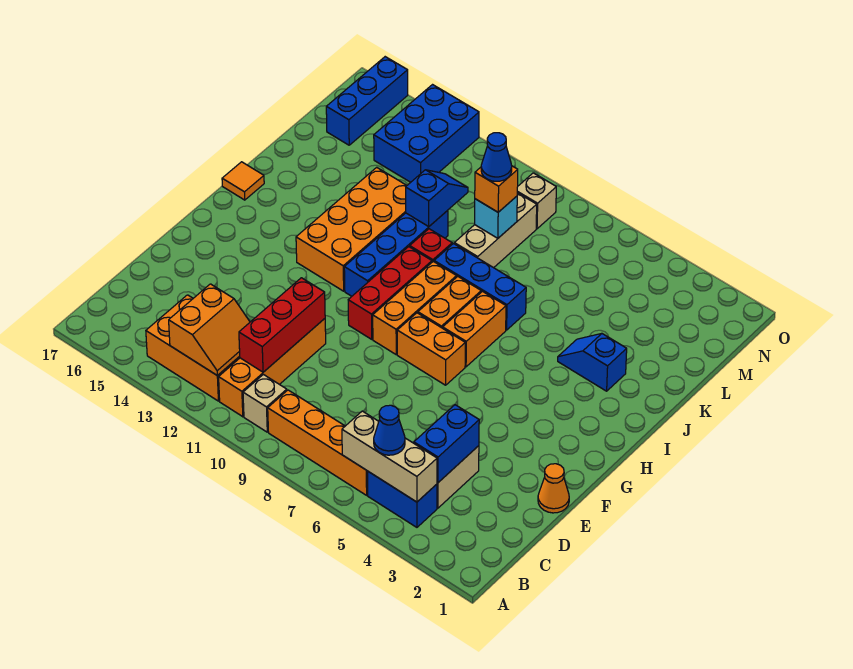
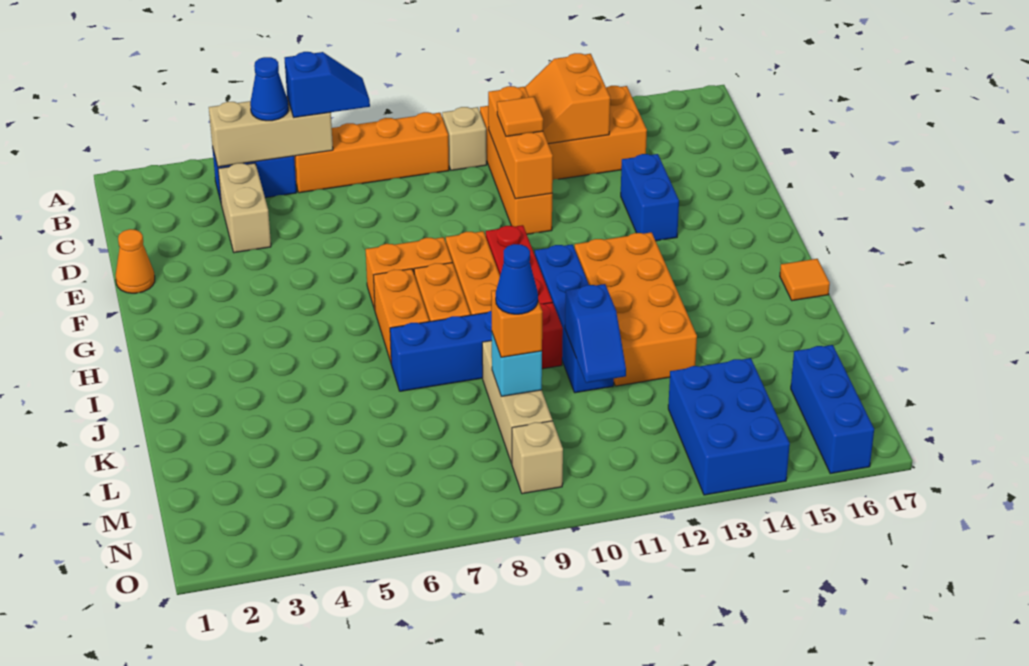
blue 1x2 brick [414,405,479,483] -> blue 1x2 brick moved to [621,154,679,241]
red 1x3 brick [239,278,325,372] -> orange 1x3 brick [488,86,553,199]
none -> orange 1x1 tile [497,97,543,136]
blue 1x2 slope [558,334,627,391] -> blue 1x2 slope moved to [285,52,370,117]

